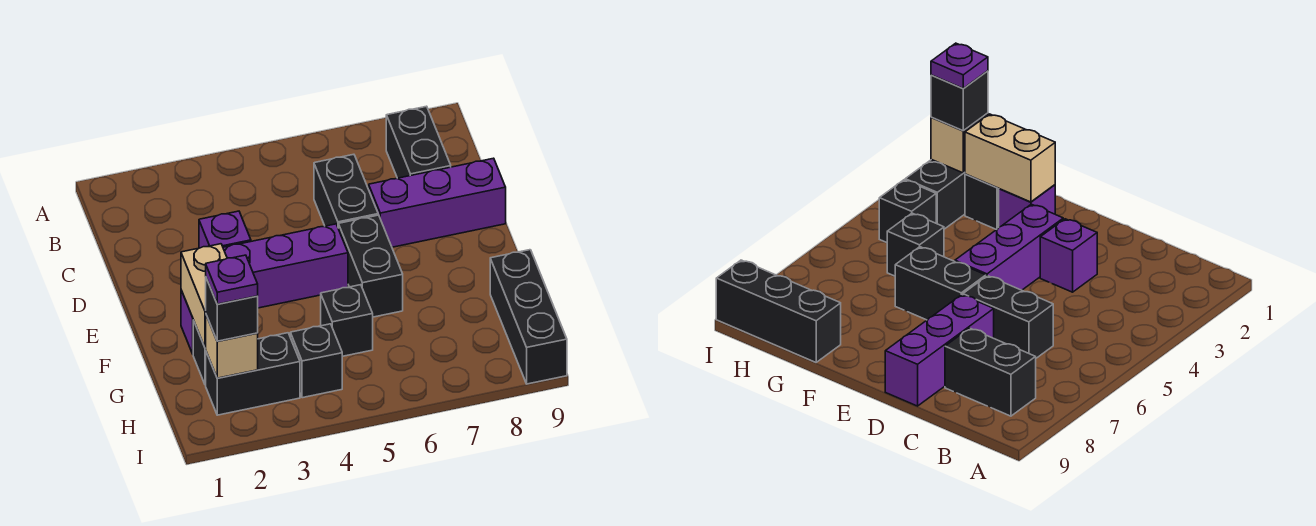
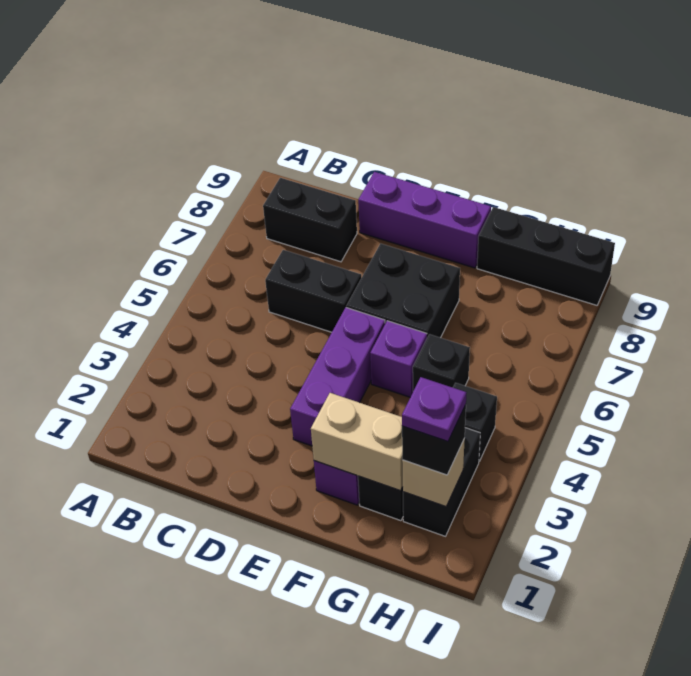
purple 1x1 brick [199,211,251,248] -> purple 1x1 brick moved to [370,321,427,397]
purple 1x3 brick [369,158,506,247] -> purple 1x3 brick turned to [358,172,491,268]
black 1x2 brick [338,215,403,317] -> black 2x2 brick [346,244,460,338]

